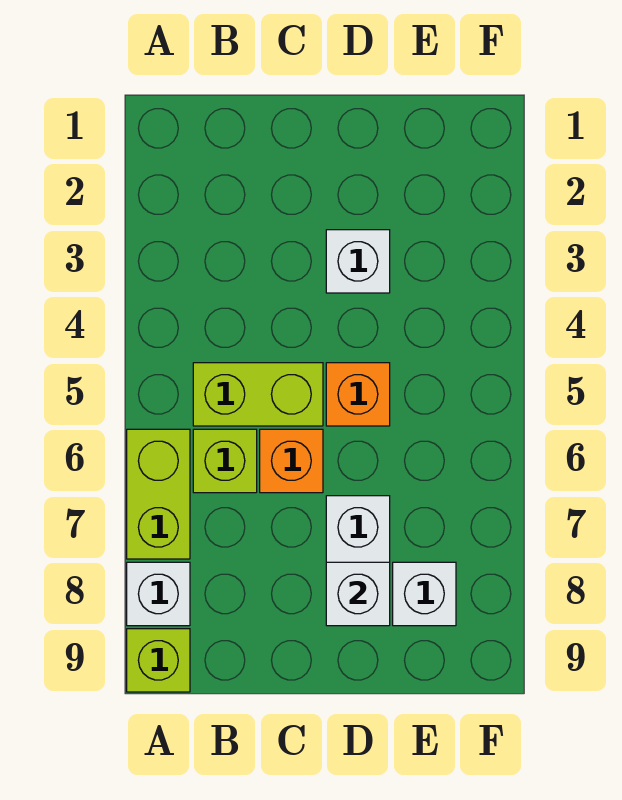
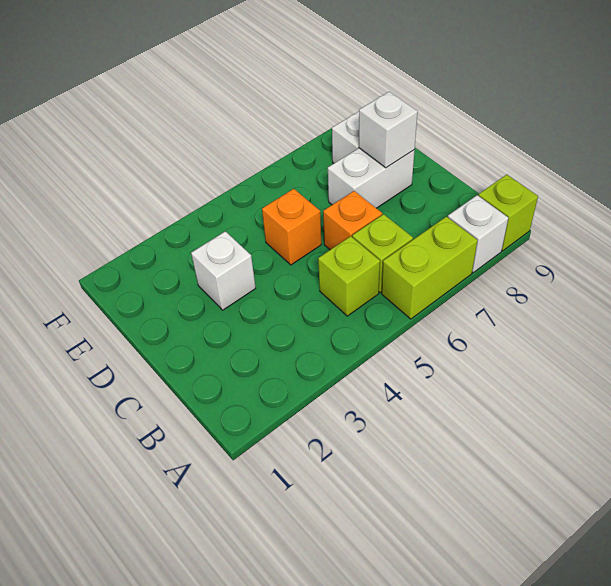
lime 1x2 brick [193,363,323,426] -> lime 1x1 brick [318,236,380,316]

